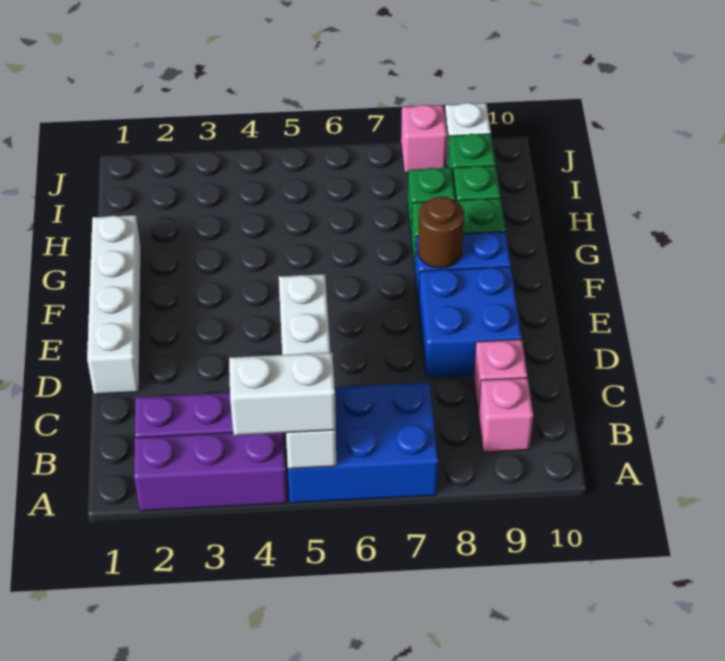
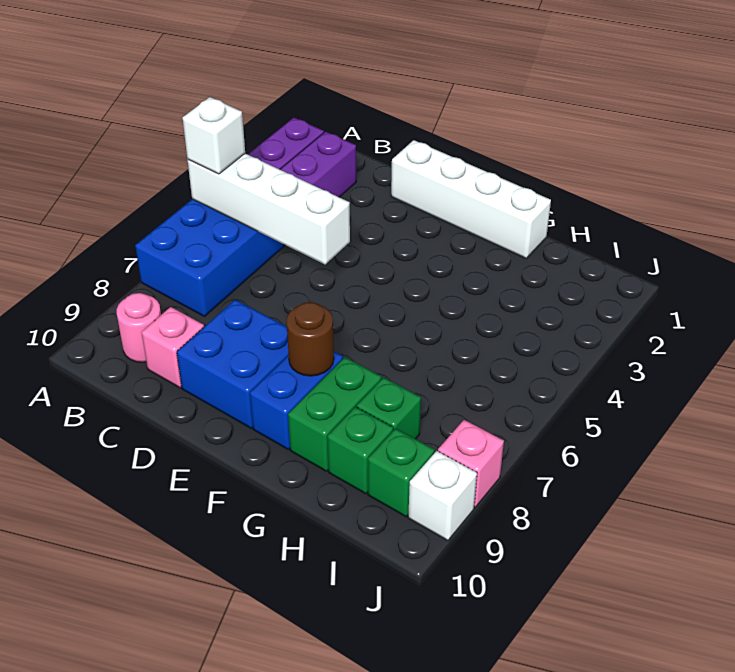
white 1x2 brick [229,352,336,435] -> white 1x1 brick [183,97,245,174]
pink 1x1 brick [478,378,533,452] -> pink 1x1 round brick [116,293,161,362]

